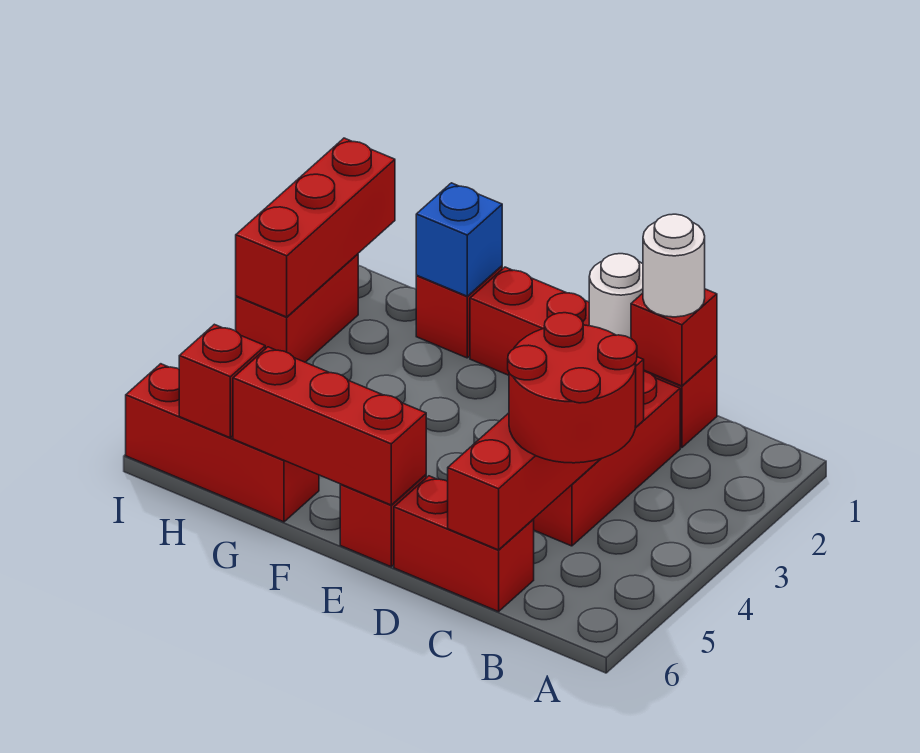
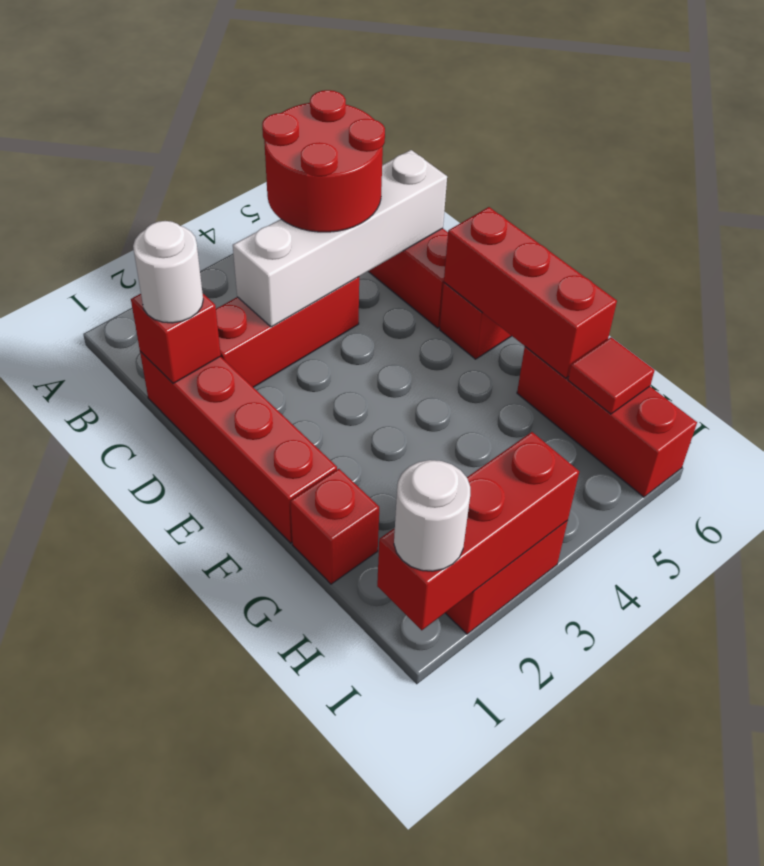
red 1x4 brick [448,357,644,550] -> white 1x4 brick [233,150,447,327]
white 1x1 round brick [589,254,643,338] -> white 1x1 round brick moved to [394,460,470,571]
blue 1x1 brick [416,183,502,296] -> none
red 1x1 brick [179,324,265,438] -> red 1x1 tile [568,337,655,414]

